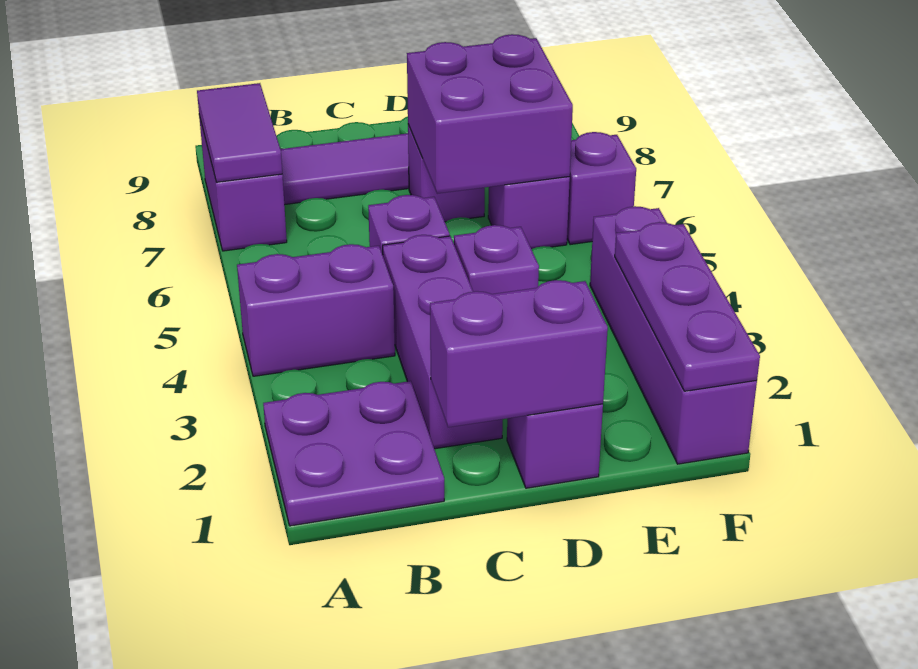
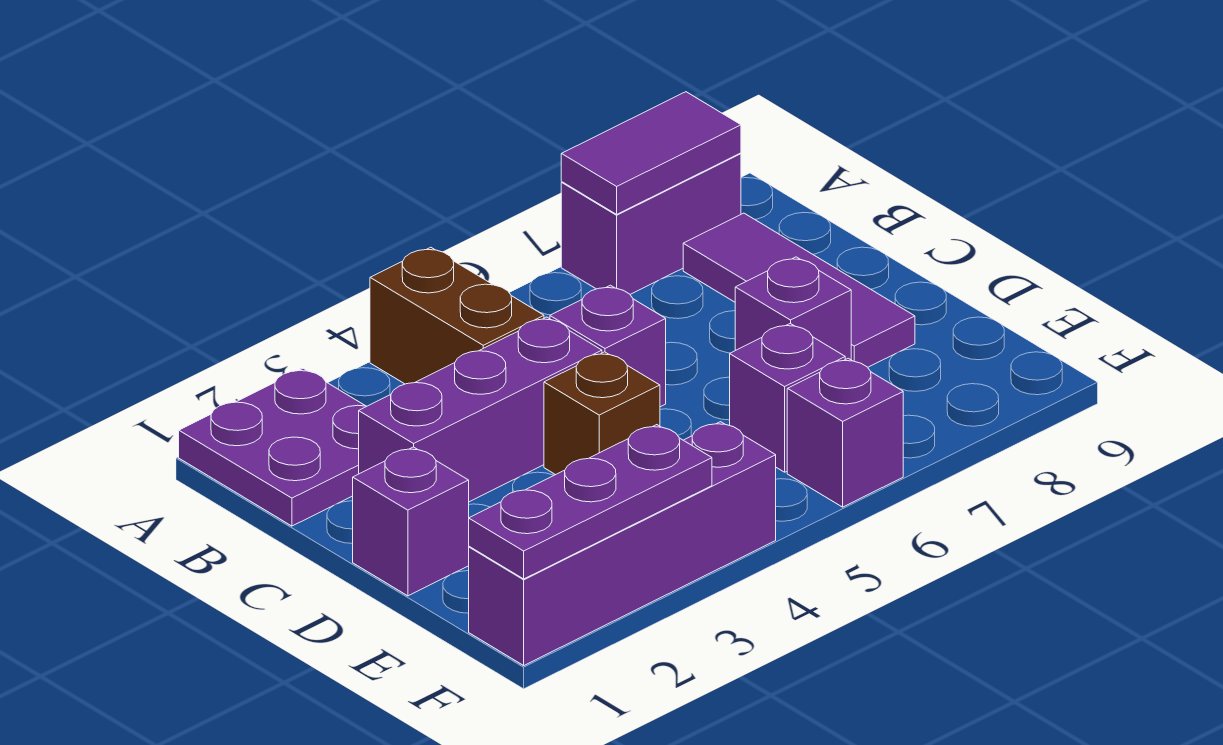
purple 1x2 brick [237,244,395,376] -> brown 1x2 brick [370,247,544,384]
purple 1x2 brick [430,280,608,427] -> none
purple 1x1 brick [454,225,539,294] -> brown 1x1 brick [544,352,660,475]
purple 2x2 brick [407,34,573,194] -> none

